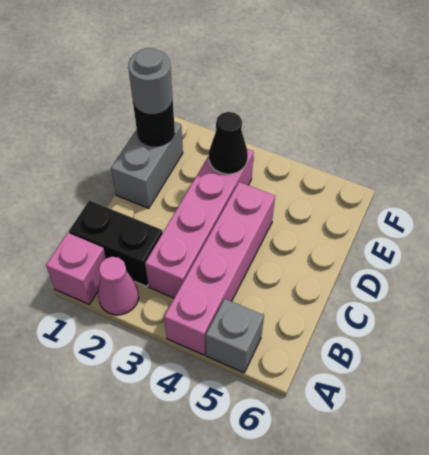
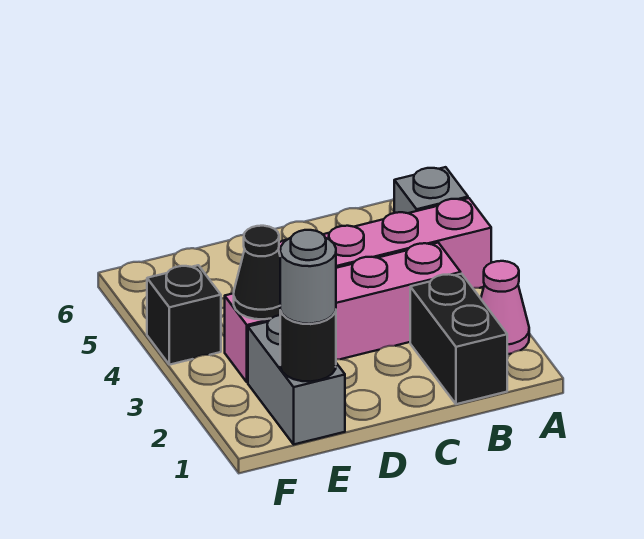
pink 1x1 brick [46,233,106,304] -> none
grey 1x2 brick [111,122,183,208] -> grey 1x2 brick turned to [248,315,345,444]
none -> black 1x1 brick [147,265,221,365]

